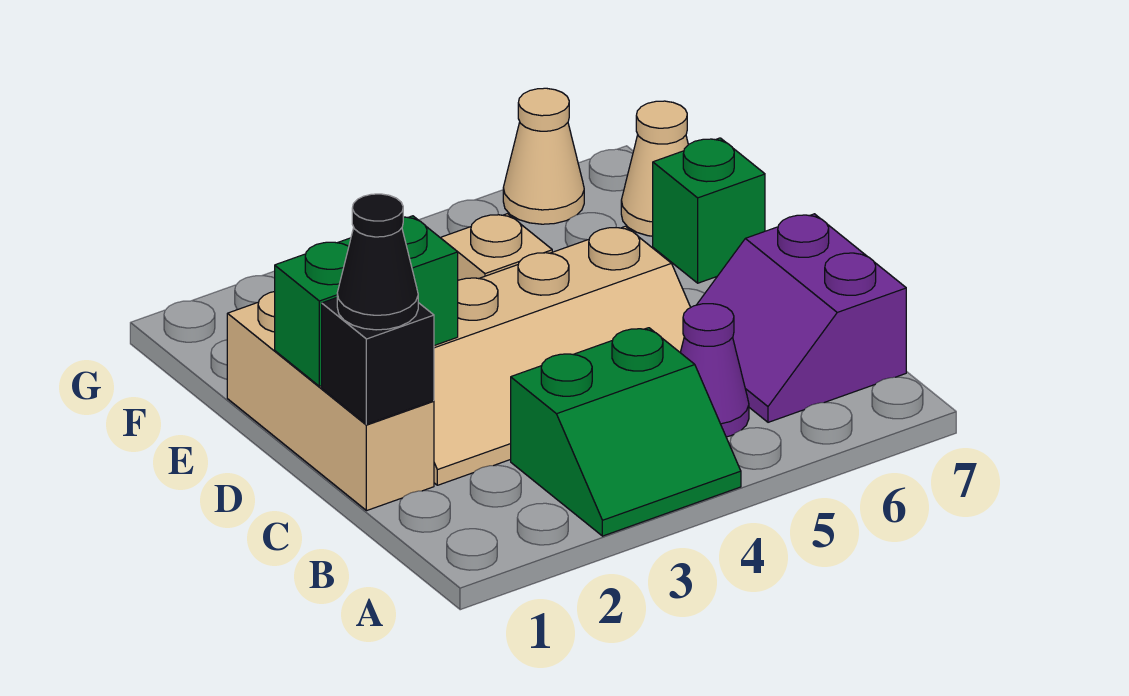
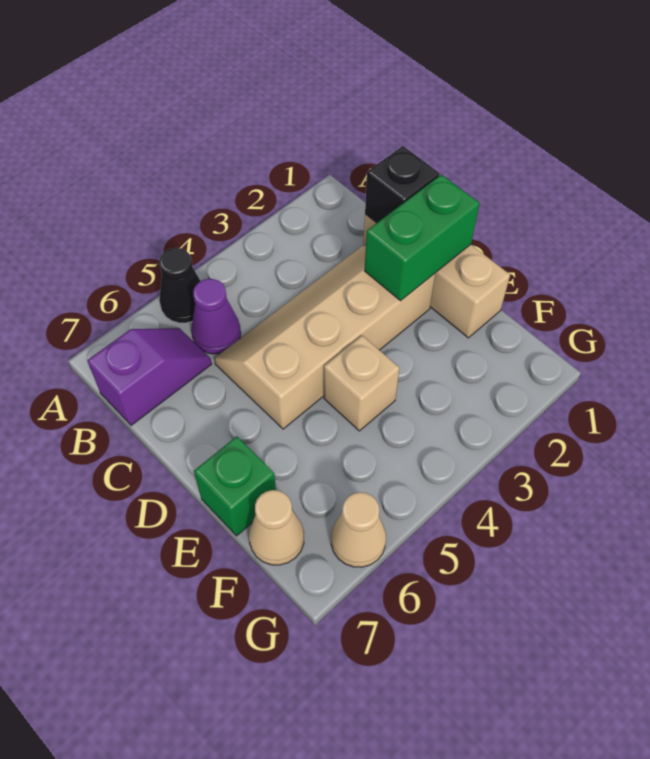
green 2x2 slope [511,328,741,536] -> none
purple 2x2 slope [697,214,906,422] -> purple 1x2 slope [87,328,212,425]
black 1x1 cone [337,194,418,330] -> black 1x1 cone moved to [159,248,200,323]

